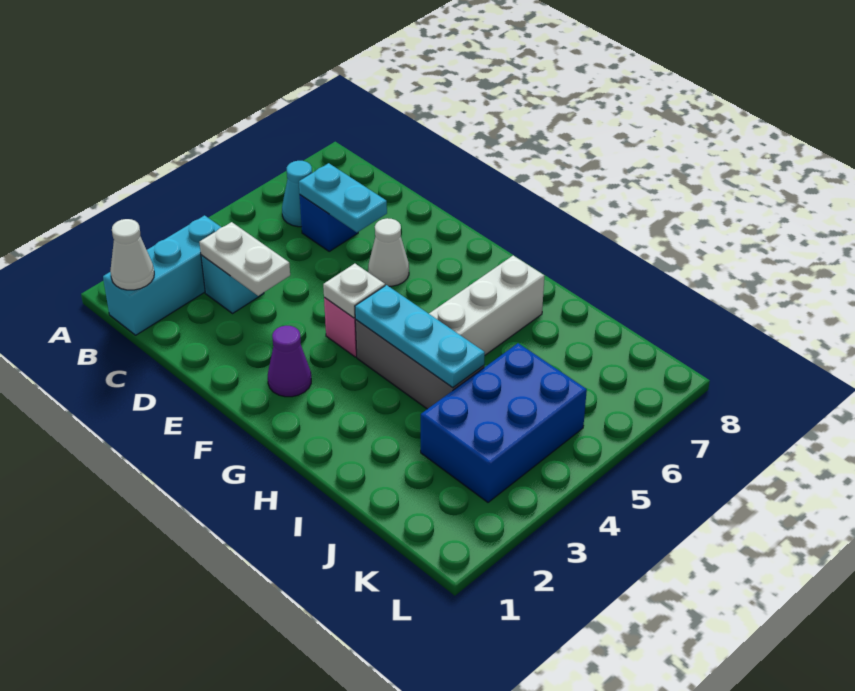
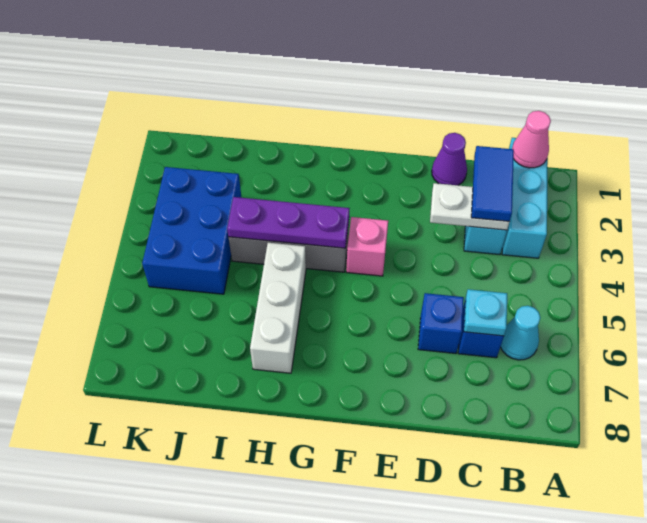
white 1x1 cone [110,219,154,290] -> pink 1x1 cone [512,111,551,168]
none -> blue 1x2 tile [471,146,514,221]
cyan 1x2 plate [299,163,387,232] -> cyan 1x1 plate [464,289,507,336]
none -> blue 1x1 brick [418,293,464,353]
white 1x1 cone [368,218,409,286] -> none
purple 1x1 cone [268,326,311,397] -> purple 1x1 cone moved to [432,133,467,185]
white 1x1 plate [323,264,385,318] -> none
cyan 1x3 plate [355,285,485,388] -> purple 1x3 plate [227,197,350,248]

